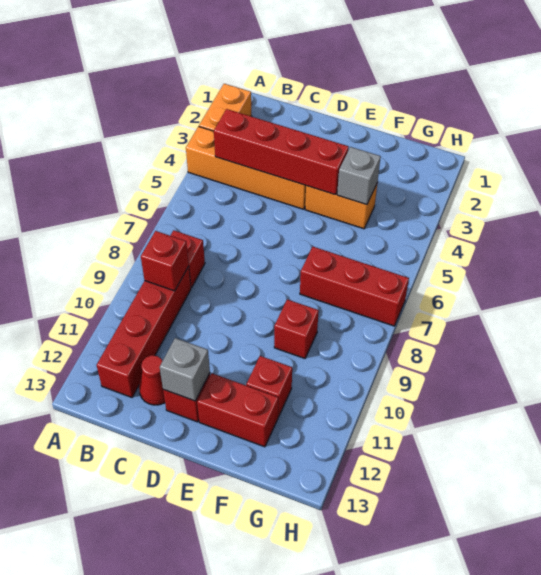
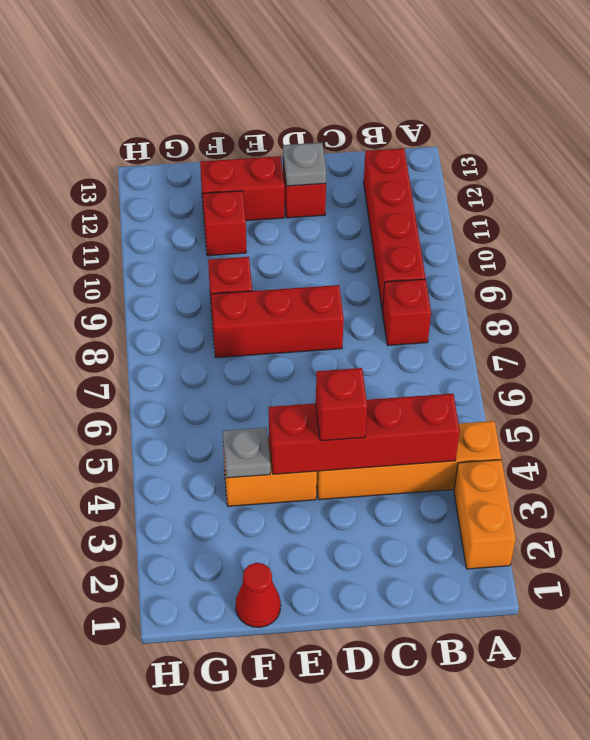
red 1x1 brick [141,231,189,291] -> red 1x1 brick moved to [316,368,367,441]
red 1x1 cone [139,355,165,405] -> red 1x1 cone moved to [236,563,281,627]
grey 1x1 brick [160,338,210,401] -> grey 1x1 plate [283,143,326,186]
grey 1x1 brick [337,147,381,205] -> grey 1x1 plate [223,428,270,478]
red 1x3 brick [300,247,409,326] -> red 1x3 brick moved to [211,285,344,358]

